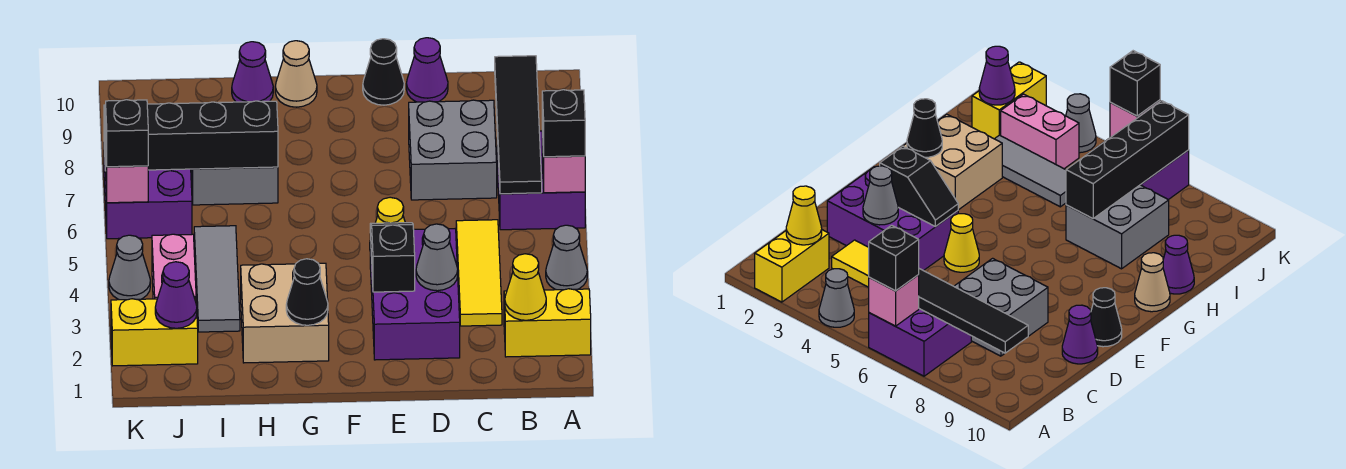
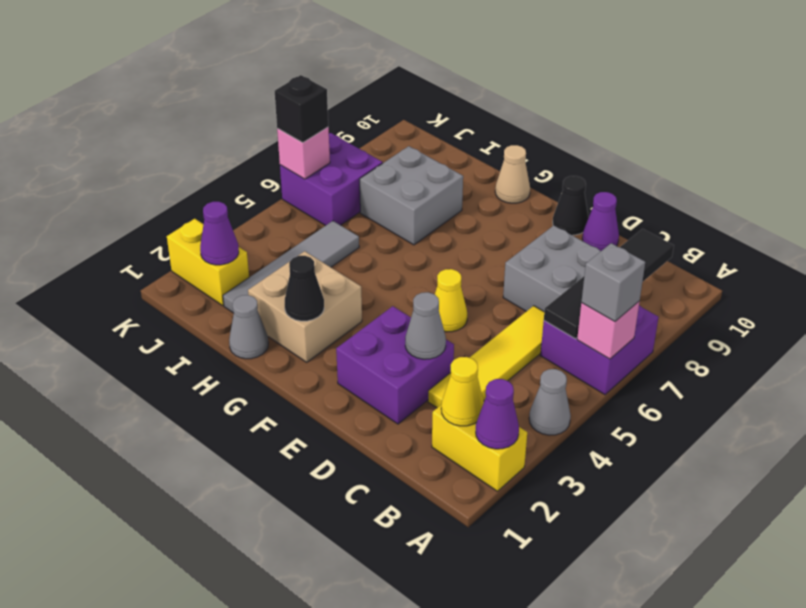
black 1x1 brick [542,90,585,157] -> grey 1x1 brick [581,243,645,321]
yellow 1x3 tile [456,220,502,326] -> yellow 1x4 tile [428,306,544,408]
purple 2x3 brick [370,229,460,360] -> purple 2x2 brick [336,306,454,424]
black 1x2 slope [370,223,415,292] -> none
black 1x4 brick [104,101,278,171] -> none
purple 1x1 cone [232,42,273,102] -> purple 1x1 cone moved to [476,379,519,449]
grey 1x3 tile [194,226,240,332] -> grey 1x4 tile [223,221,359,312]
pink 1x2 brick [152,234,196,299] -> none
grey 1x1 cone [109,235,150,300] -> grey 1x1 cone moved to [229,295,268,359]

